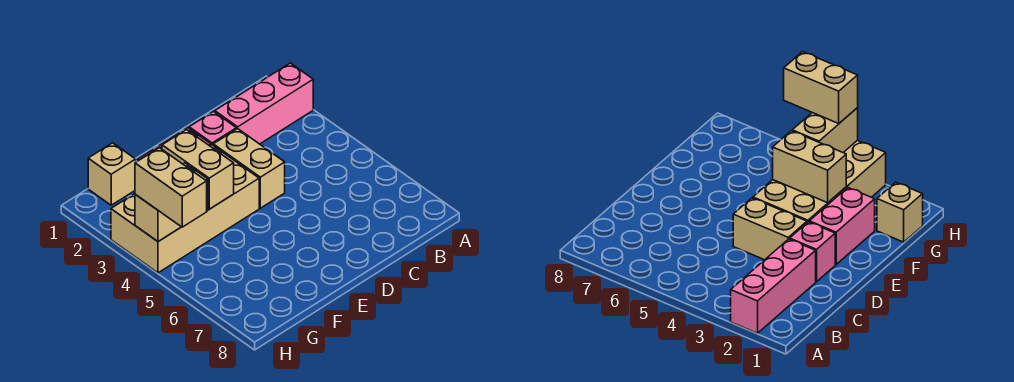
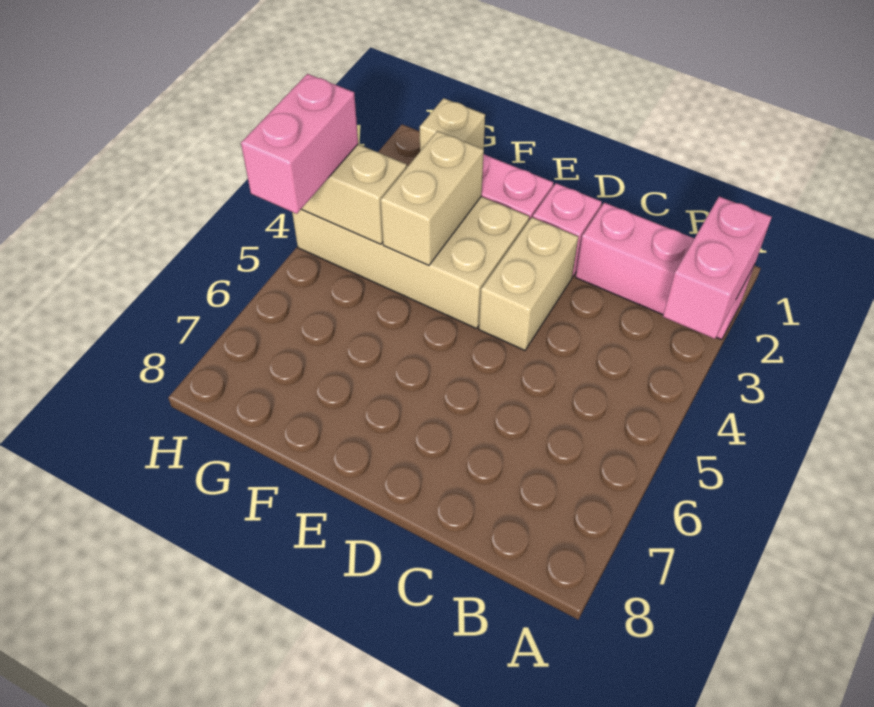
none -> pink 1x2 brick [663,197,772,339]
tan 1x2 brick [135,148,207,227] -> pink 1x2 brick [241,74,358,214]

